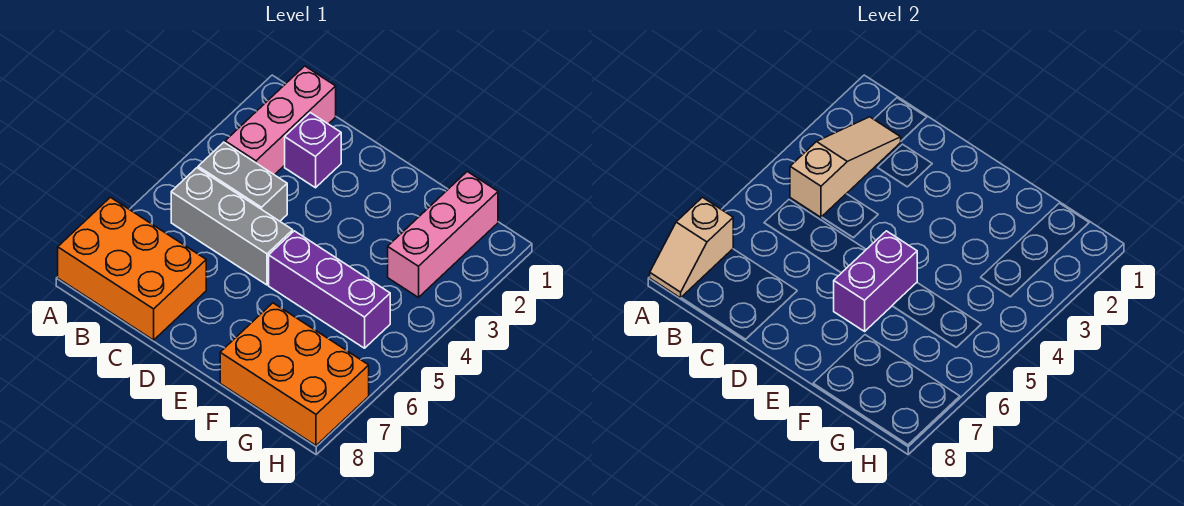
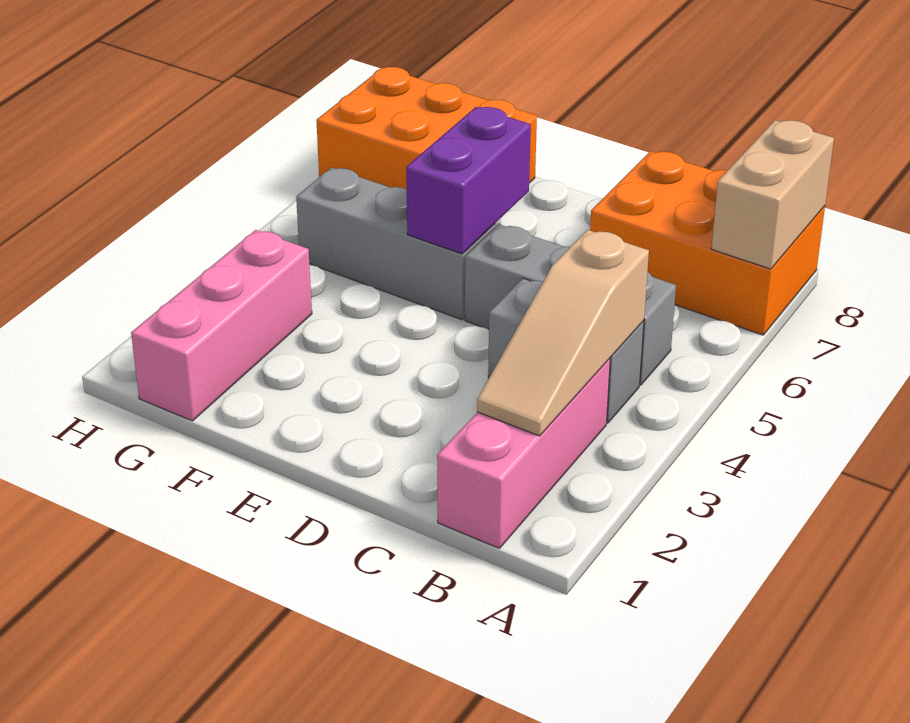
tan 1x2 slope [650,197,733,298] -> tan 1x2 brick [711,120,834,269]
purple 1x1 brick [285,113,341,188] -> none
purple 1x3 brick [269,231,390,348] -> grey 1x3 brick [296,168,496,320]

